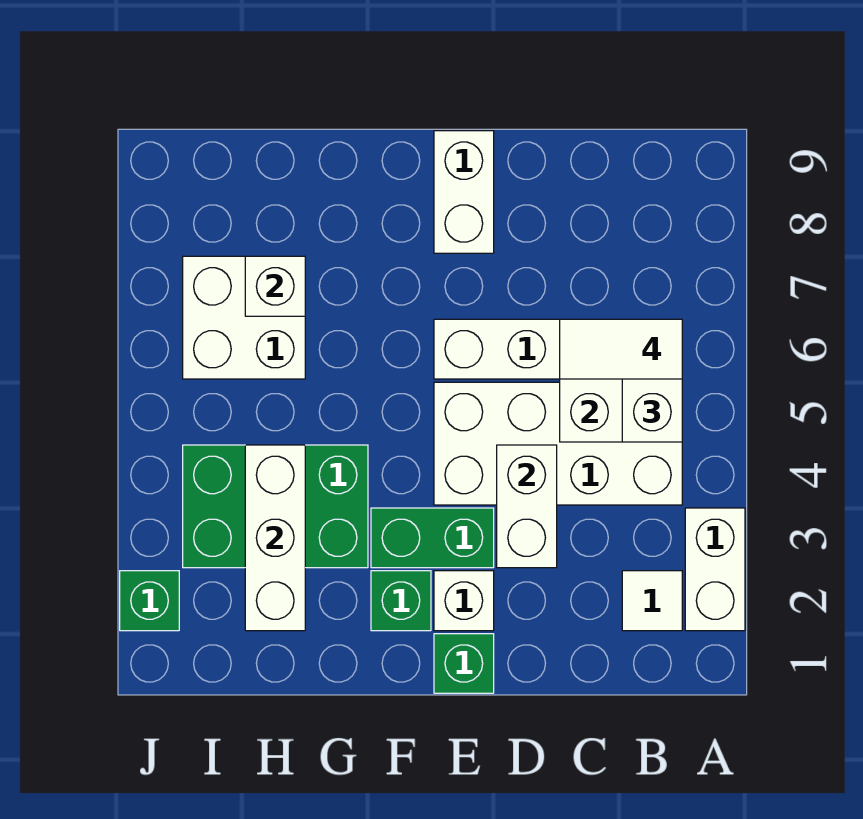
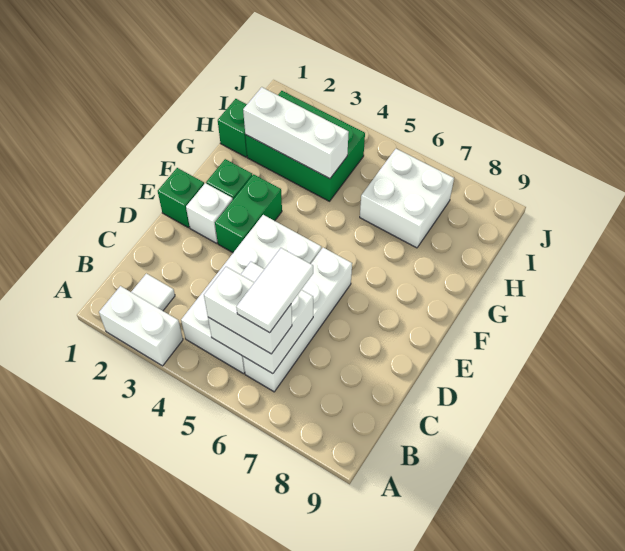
white 1x2 brick [497,445,557,568] -> none
white 1x2 brick [434,131,494,253] -> none
green 2x3 brick [183,445,368,568] -> green 2x3 brick turned to [245,91,365,201]
white 1x1 brick [245,256,305,316] -> none
green 1x1 brick [120,571,179,631] -> green 1x1 brick moved to [218,99,247,157]

